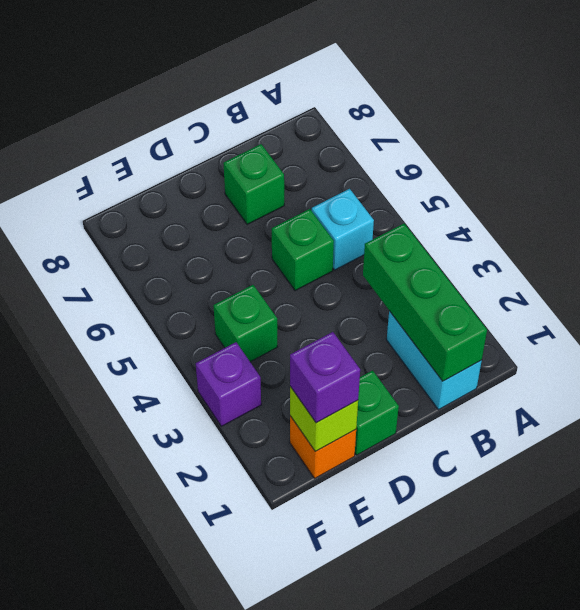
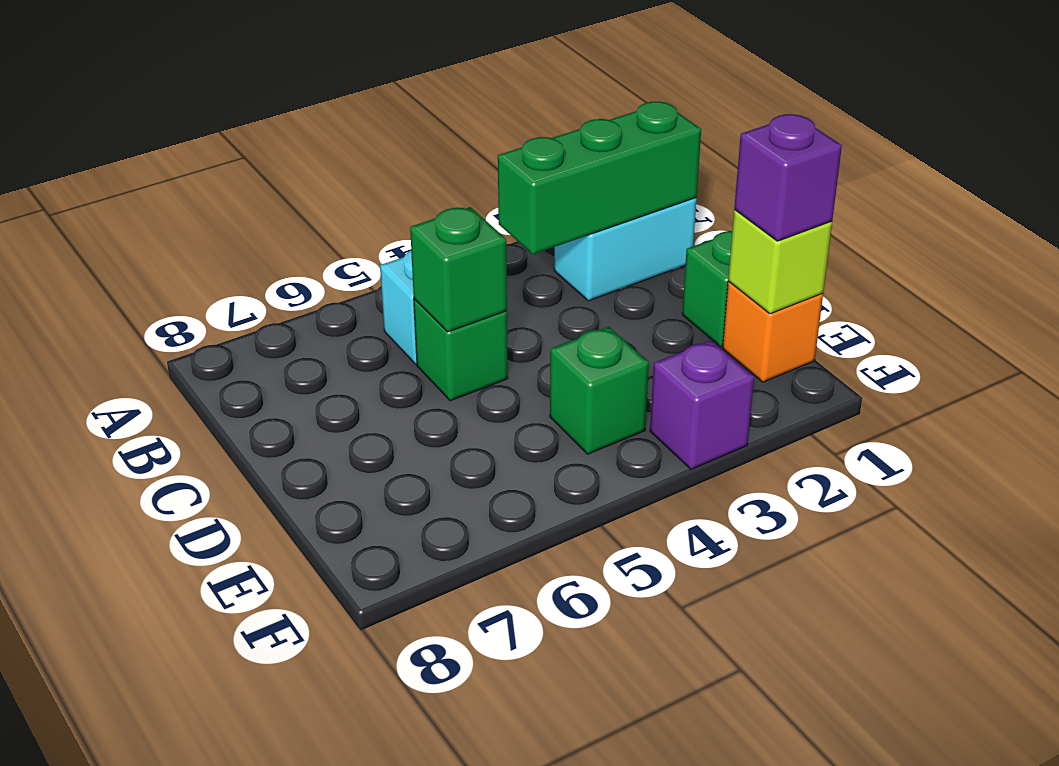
green 1x1 brick [223,144,284,224] -> green 1x1 brick moved to [410,207,507,332]

